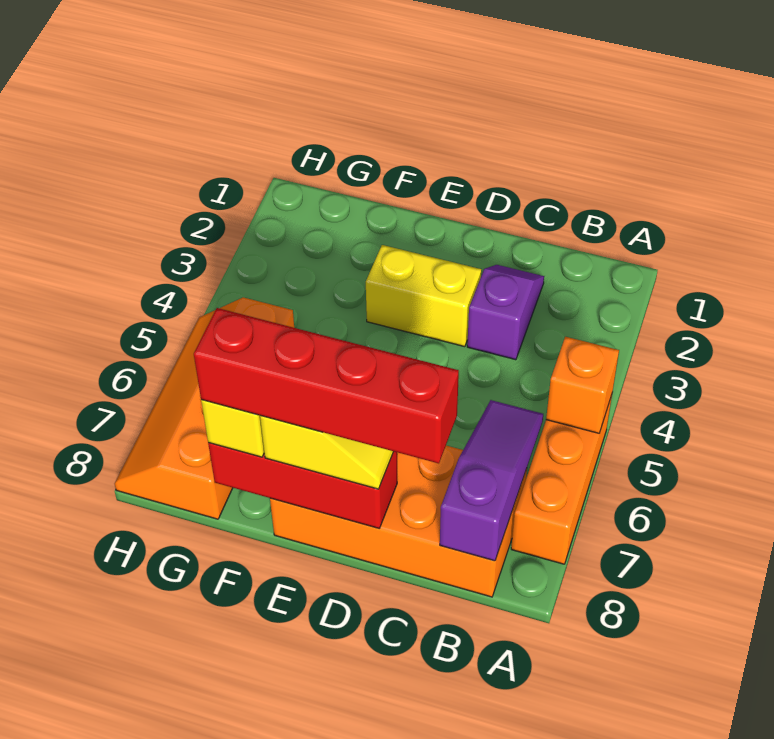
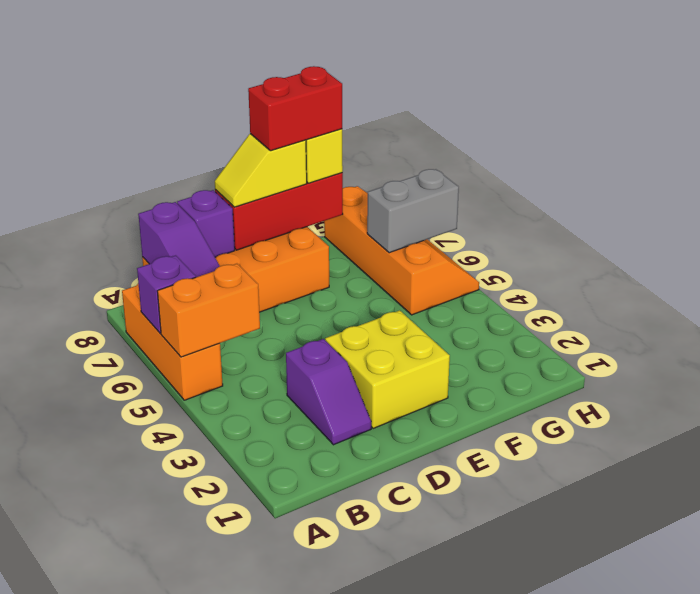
orange 1x1 brick [546,337,619,433] -> orange 1x2 brick [157,264,260,357]
none -> purple 1x1 brick [137,255,196,333]
none -> purple 1x1 brick [177,190,235,257]
red 1x4 brick [194,308,459,463] -> red 1x2 brick [248,66,342,151]
yellow 1x2 brick [366,245,481,347] -> yellow 2x2 brick [325,310,450,429]
none -> grey 1x2 brick [367,169,459,253]

